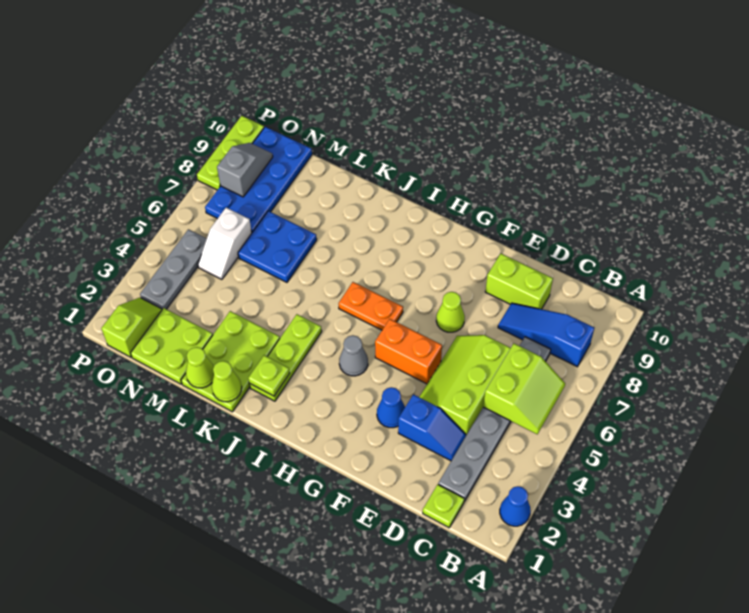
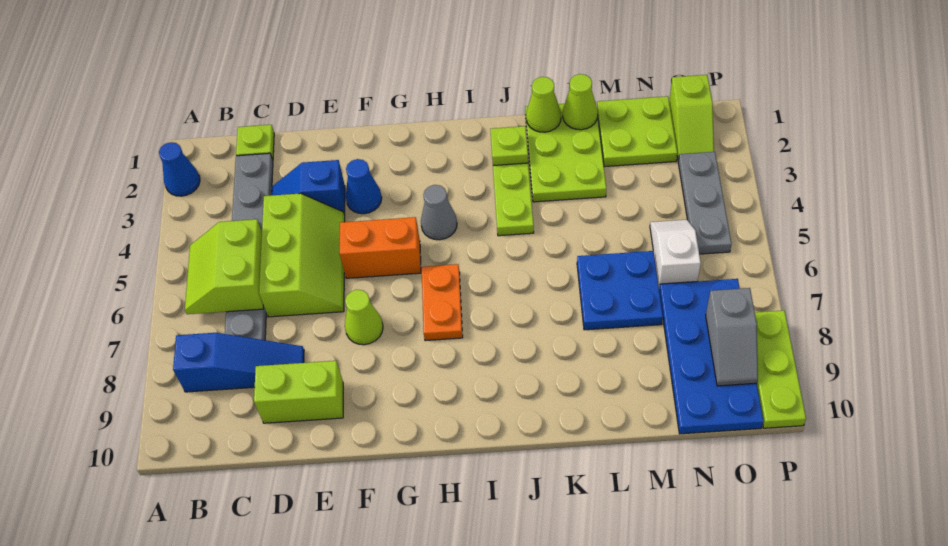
orange 1x2 plate [338,282,403,330] -> orange 1x2 plate turned to [422,264,463,341]

